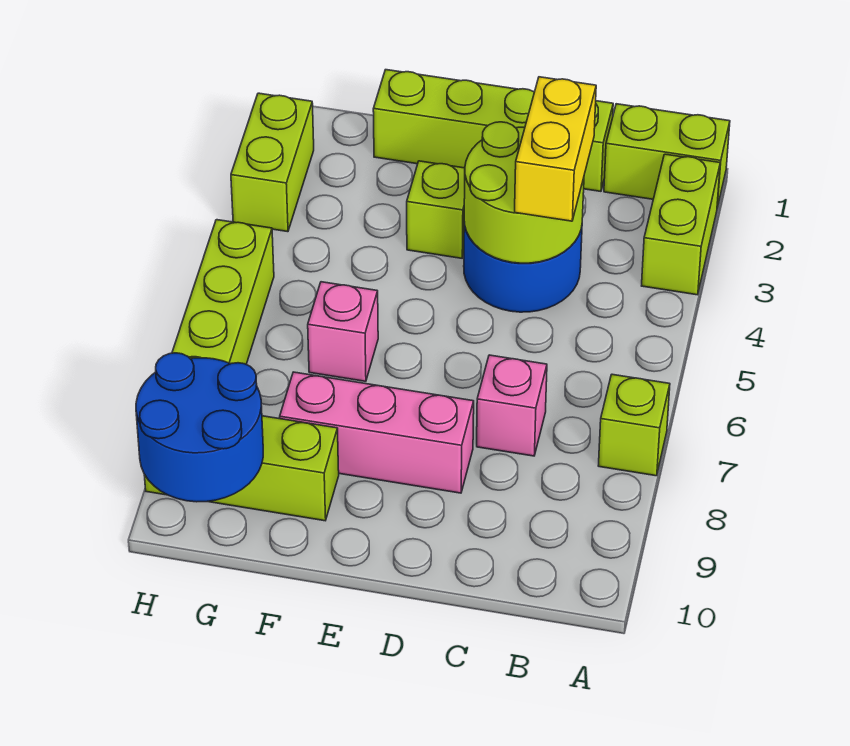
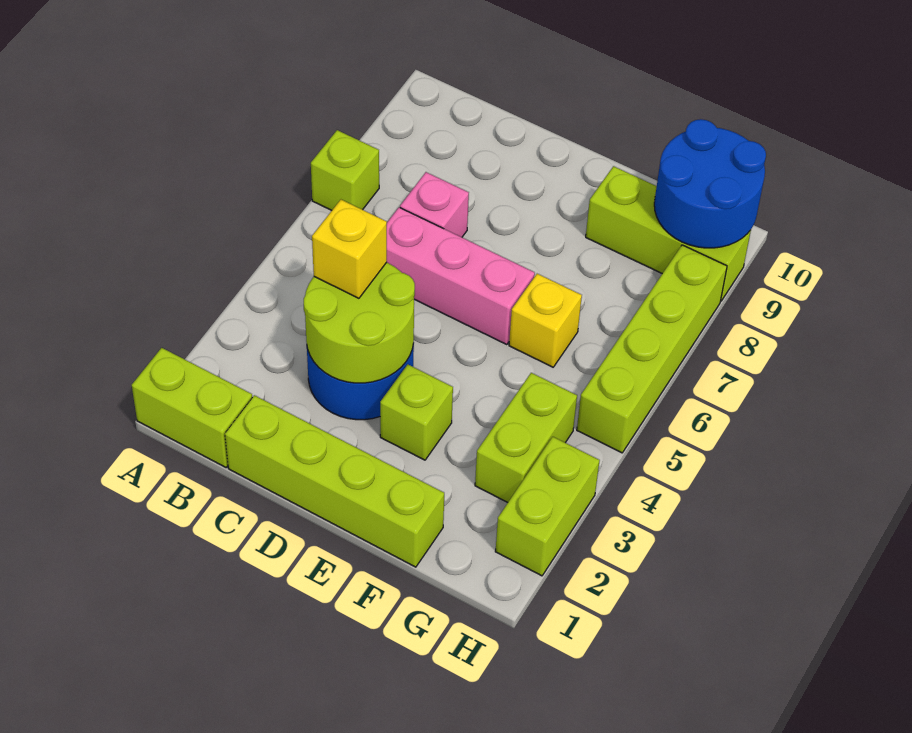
lime 1x2 brick [642,154,720,295] -> lime 1x2 brick moved to [475,373,577,502]
yellow 1x2 brick [515,77,596,221] -> yellow 1x1 brick [312,200,387,298]
pink 1x3 brick [280,372,474,493] -> pink 1x3 brick moved to [387,207,535,345]
pink 1x1 brick [308,282,378,381] -> yellow 1x1 brick [509,274,582,367]

